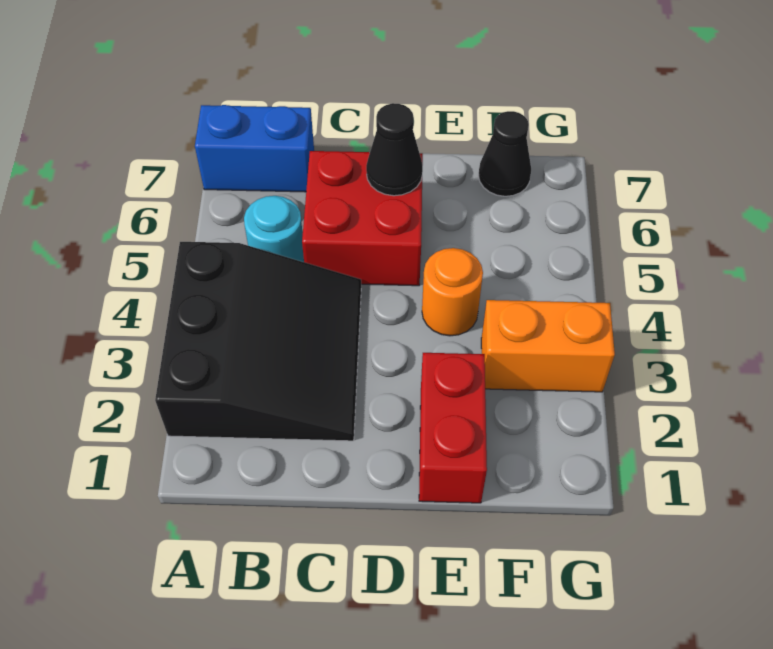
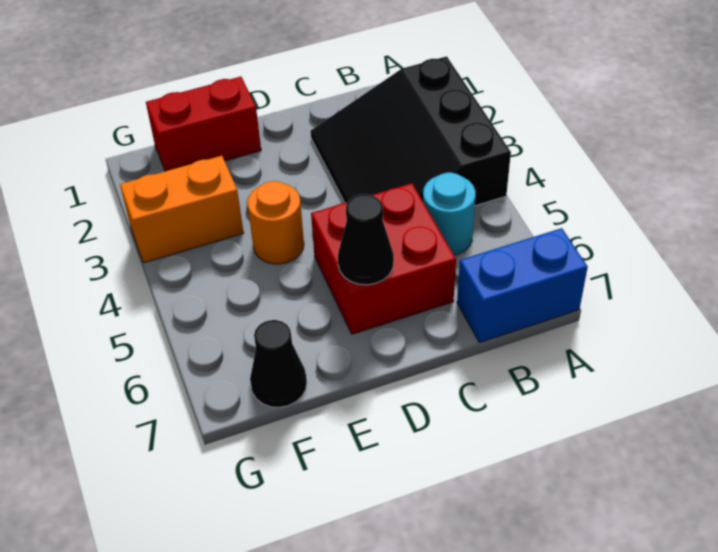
red 1x2 brick [419,353,487,503] -> red 1x2 brick turned to [146,77,261,171]

